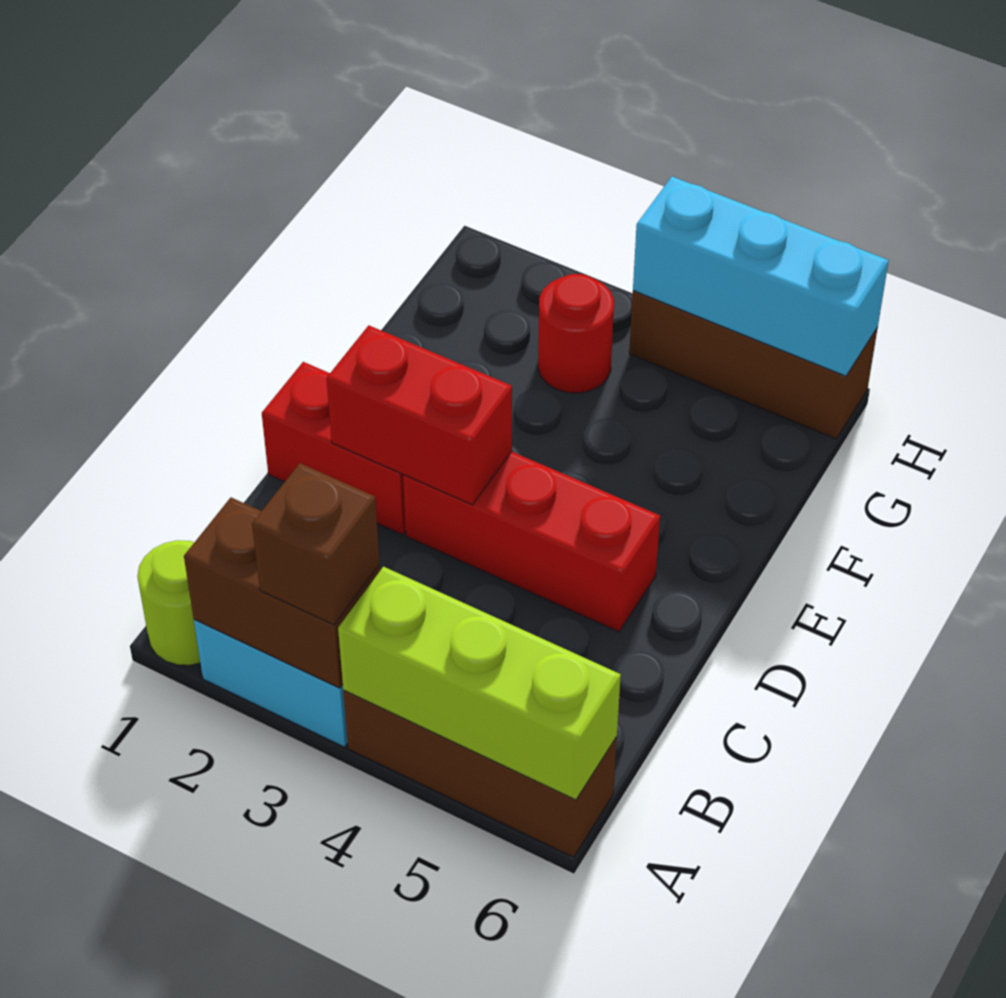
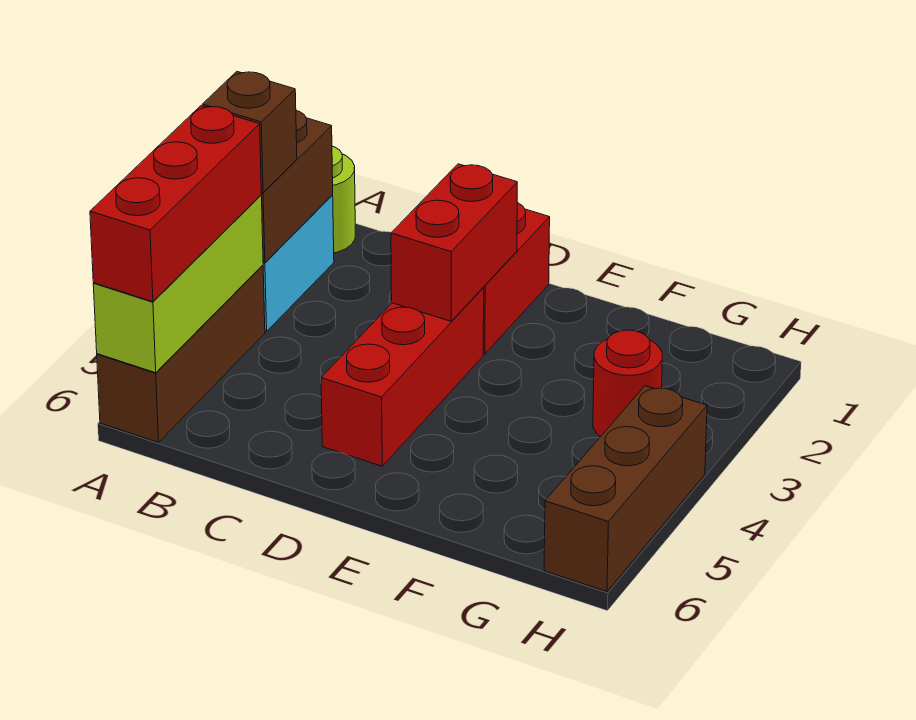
none -> red 1x3 brick [90,106,261,302]
cyan 1x3 brick [633,177,889,376] -> none

